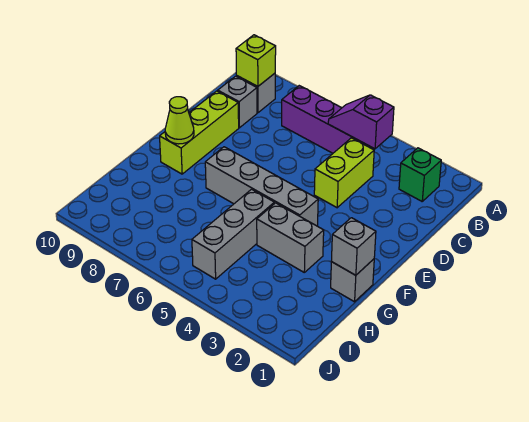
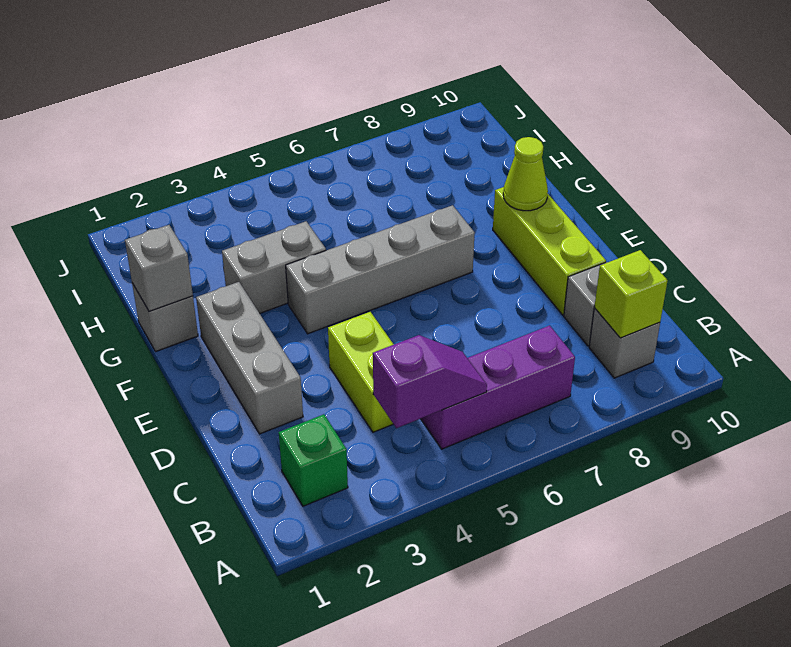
grey 1x3 brick [192,189,274,279] -> grey 1x3 brick moved to [196,282,303,434]

